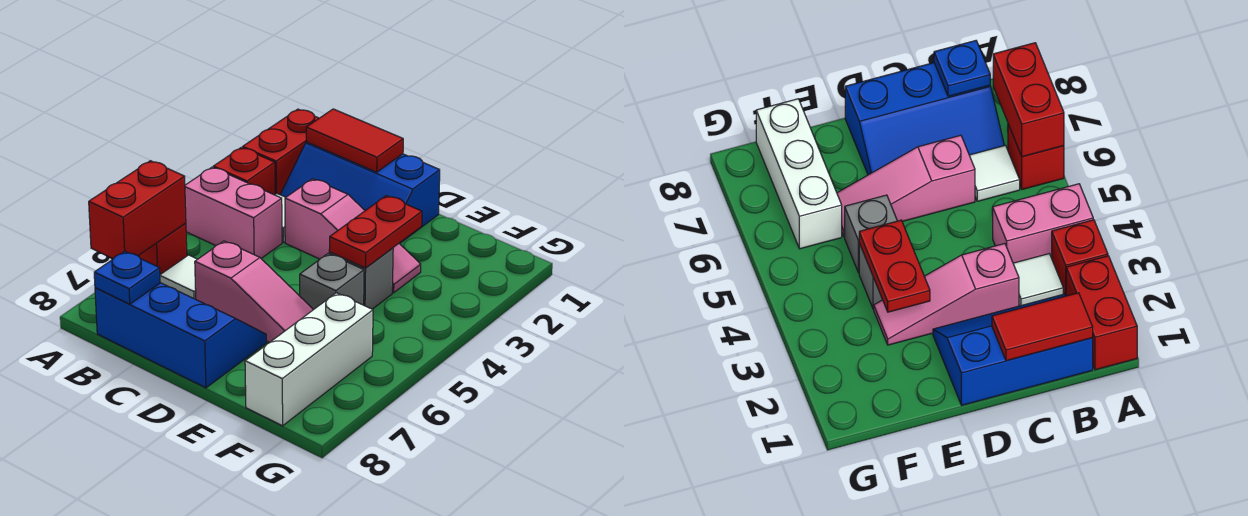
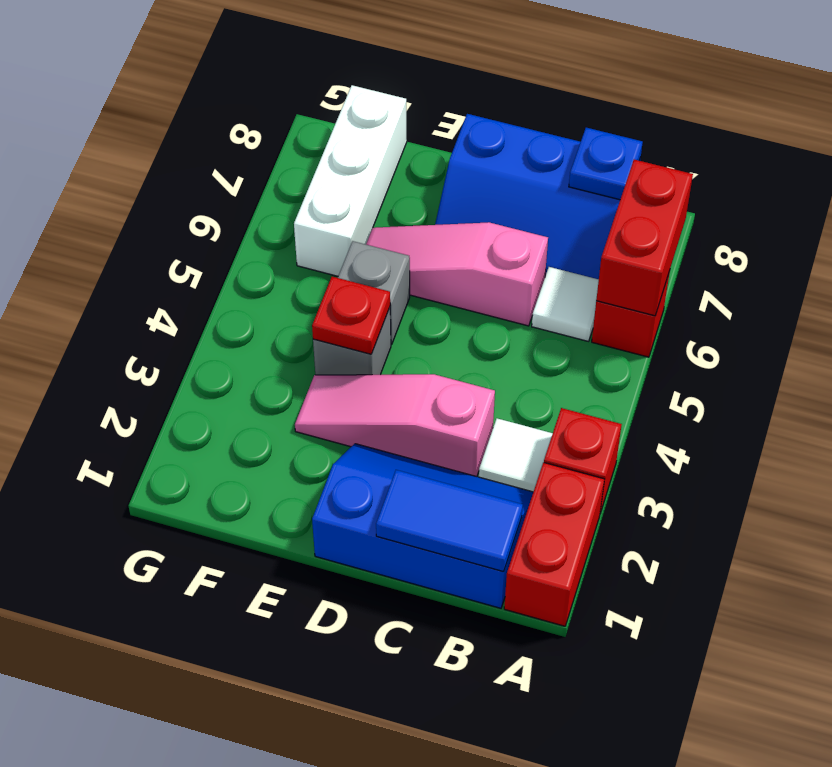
pink 1x2 brick [185,167,282,258] -> none
red 1x2 tile [306,109,403,172] -> blue 1x2 tile [376,470,523,572]
red 1x2 plate [329,196,422,268] -> red 1x1 plate [312,277,390,354]

